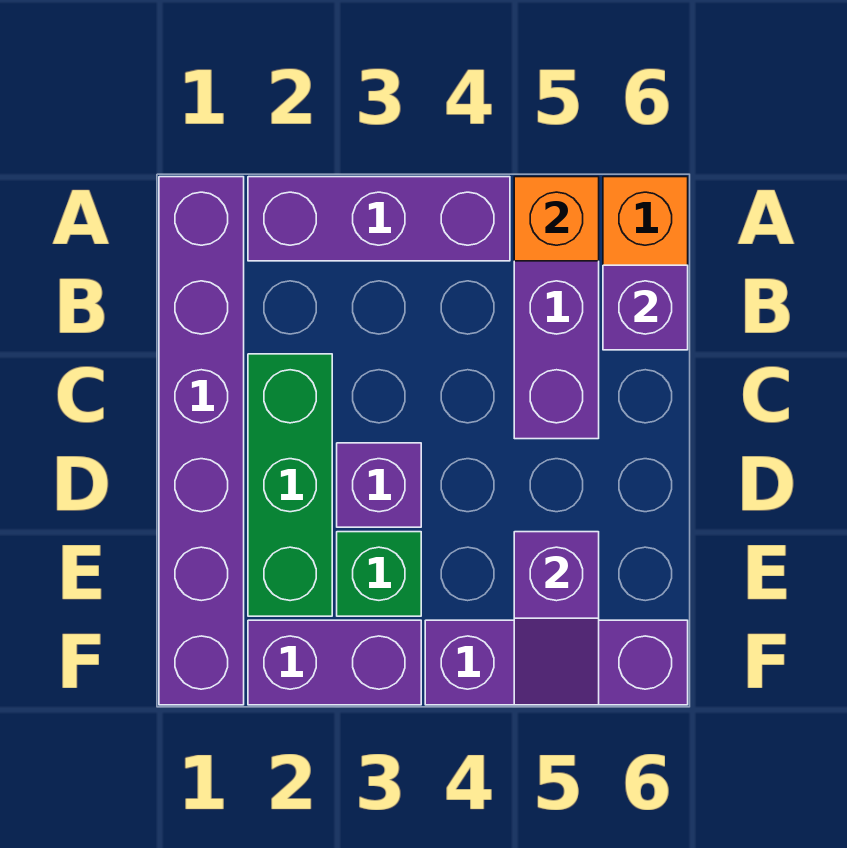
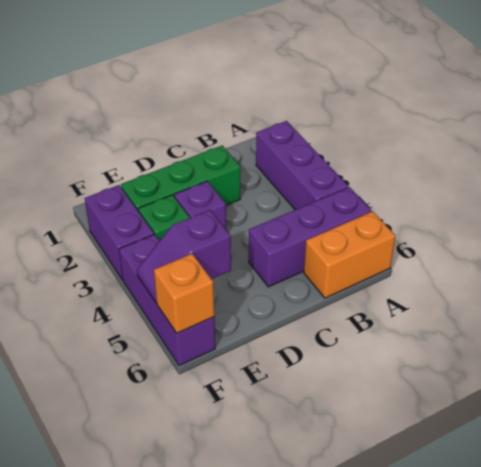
purple 1x6 brick [159,177,244,705] -> none
orange 1x1 brick [514,177,599,261] -> orange 1x1 brick moved to [154,254,214,333]
purple 1x1 brick [603,265,688,350] -> none

